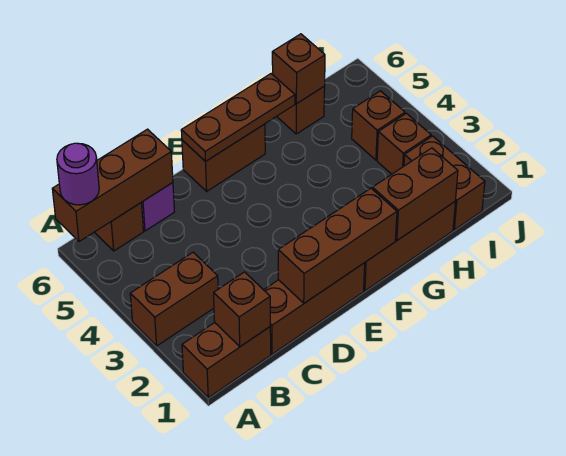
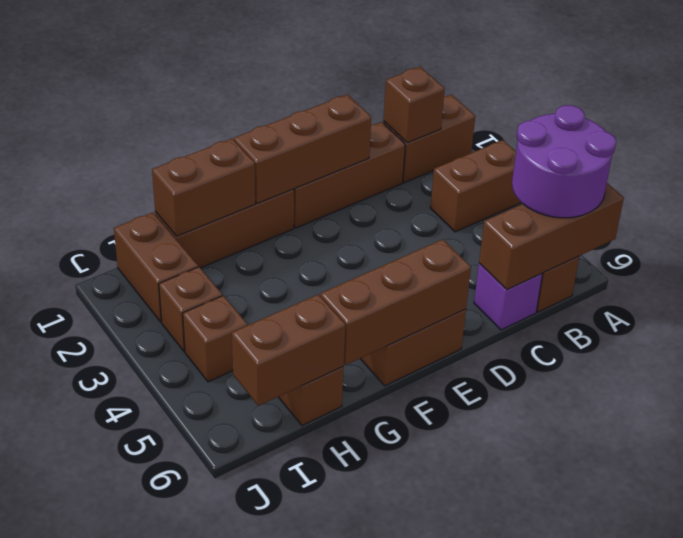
purple 1x1 round brick [57,143,99,205] -> purple 2x2 round brick [512,105,616,218]
brown 1x3 plate [181,74,295,161] -> brown 1x3 brick [320,239,471,365]
brown 1x1 brick [272,34,325,104] -> brown 1x2 brick [232,294,345,406]

